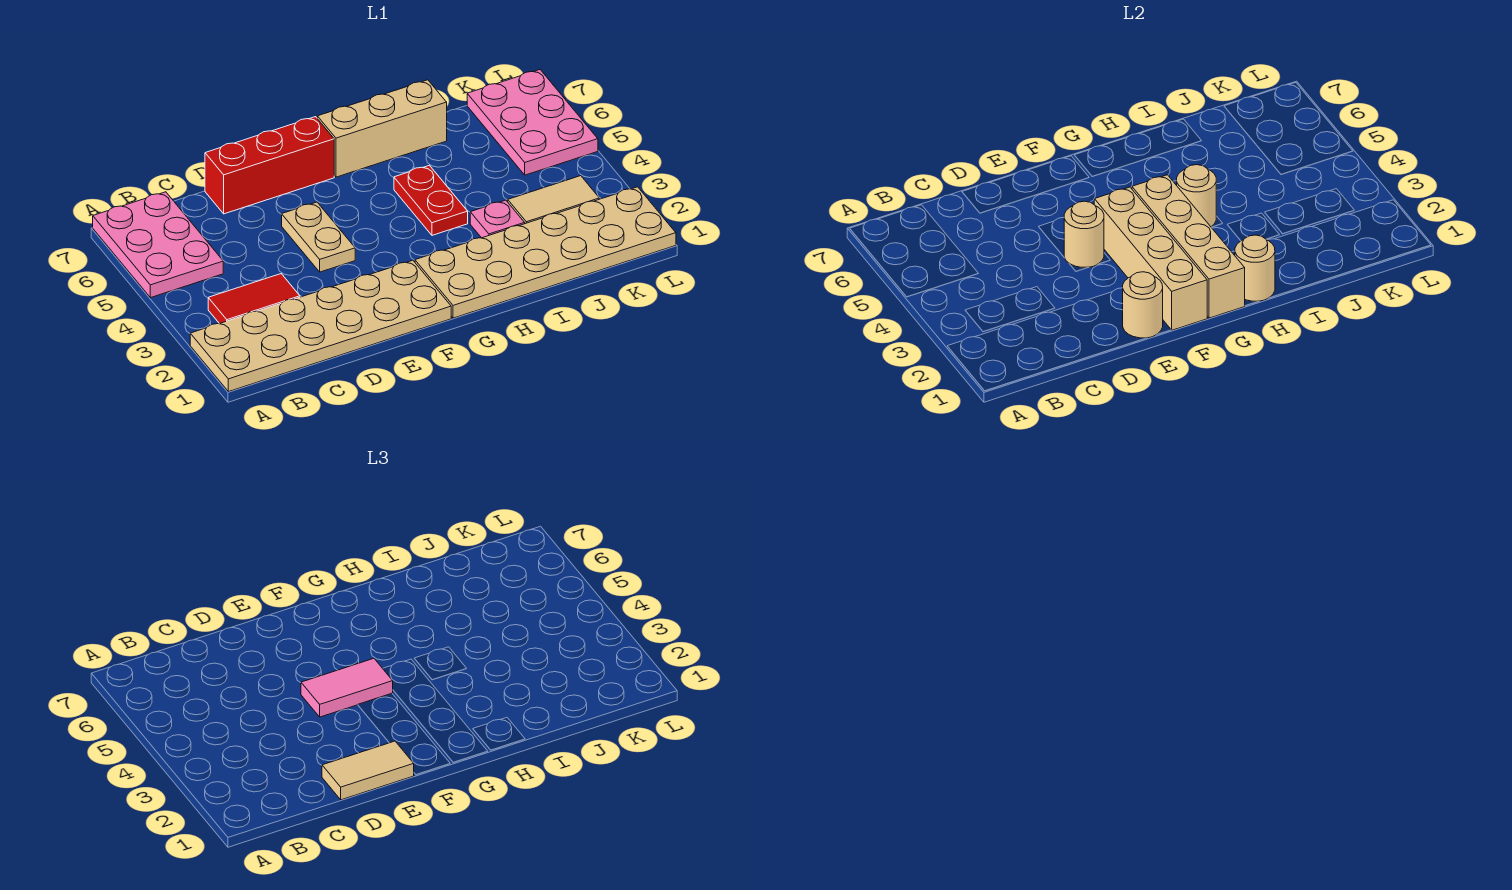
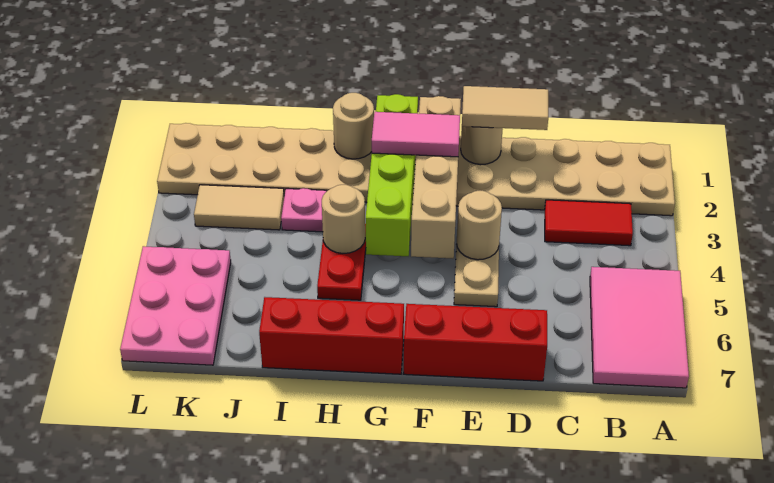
pink 2x3 plate [93,192,223,298] -> pink 2x3 tile [590,267,689,388]
pink 1x2 tile [301,658,393,717] -> pink 1x2 tile moved to [372,112,460,157]
tan 1x4 brick [1132,175,1245,318] -> lime 1x4 brick [365,94,418,256]
tan 1x3 brick [317,80,447,177] -> red 1x3 brick [259,297,404,374]

